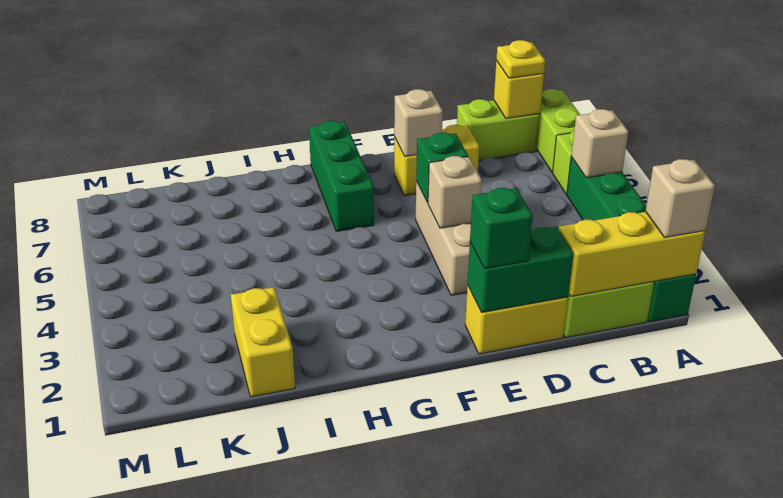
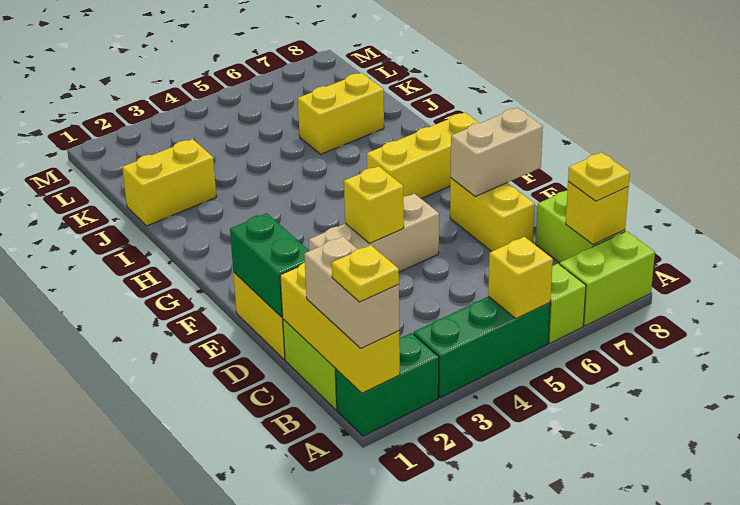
tan 1x1 brick [646,159,715,238] -> tan 1x2 brick [304,237,399,348]
none -> yellow 1x1 plate [332,245,399,302]
tan 1x1 brick [571,109,628,178] -> yellow 1x1 brick [488,237,553,318]
green 1x1 brick [470,188,533,269] -> none
tan 1x1 brick [428,156,482,228] -> yellow 1x1 brick [344,166,404,243]
green 1x1 brick [416,132,468,203] -> none
tan 1x1 brick [394,89,443,156] -> tan 1x2 brick [451,108,543,196]
green 1x3 brick [309,121,374,231] -> yellow 1x3 brick [367,113,479,199]
none -> yellow 1x2 brick [298,73,384,154]

